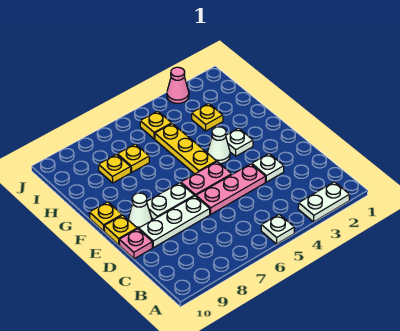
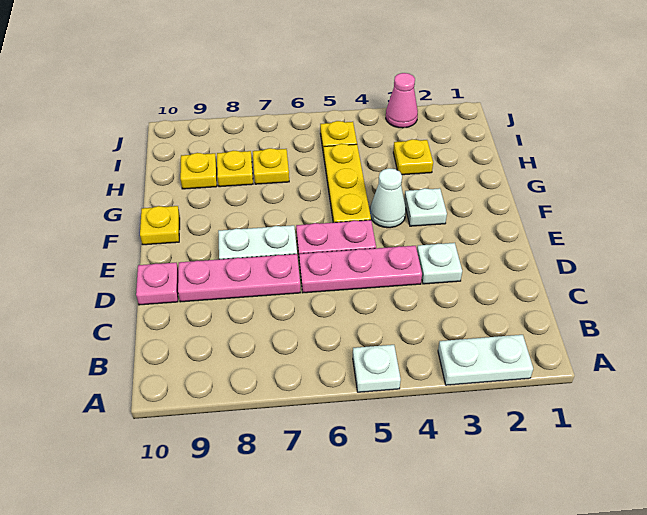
white 1x3 plate [139,196,210,248] -> pink 1x3 plate [178,254,301,302]
white 1x1 cone [129,193,152,229] -> none
yellow 1x1 plate [104,215,137,245] -> yellow 1x1 plate moved to [180,153,217,189]

